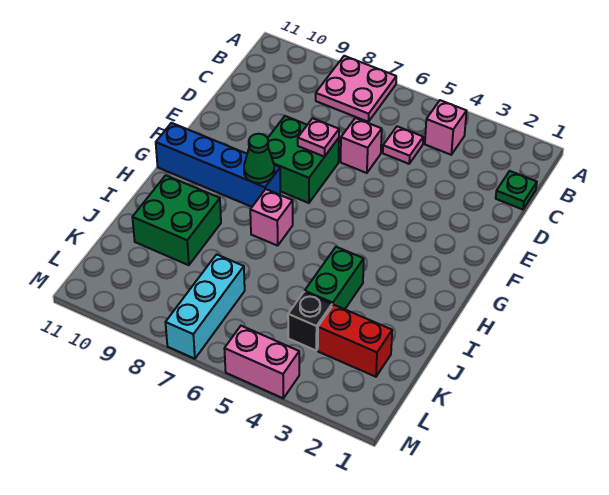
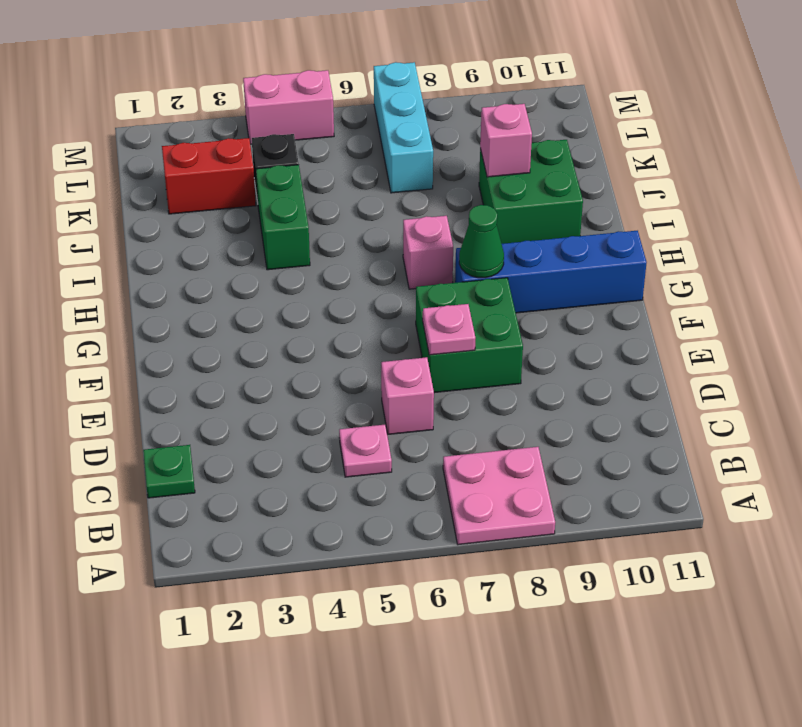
pink 1x1 brick [425,100,467,155] -> pink 1x1 brick moved to [480,104,532,177]

